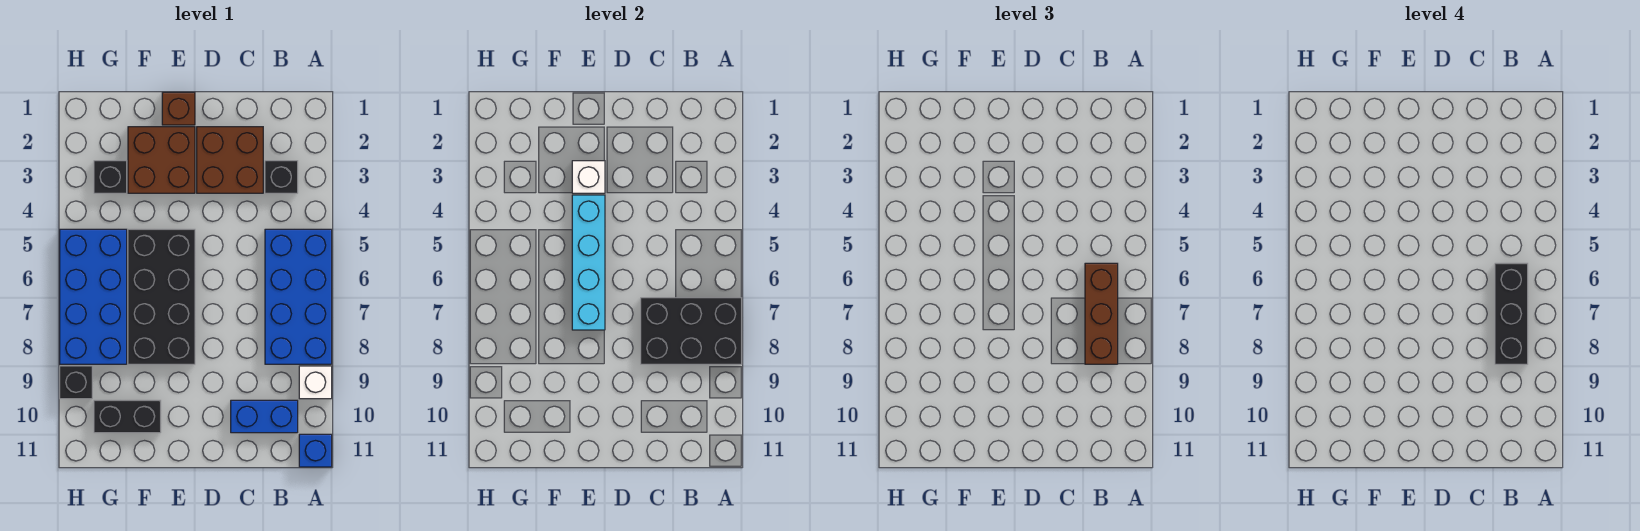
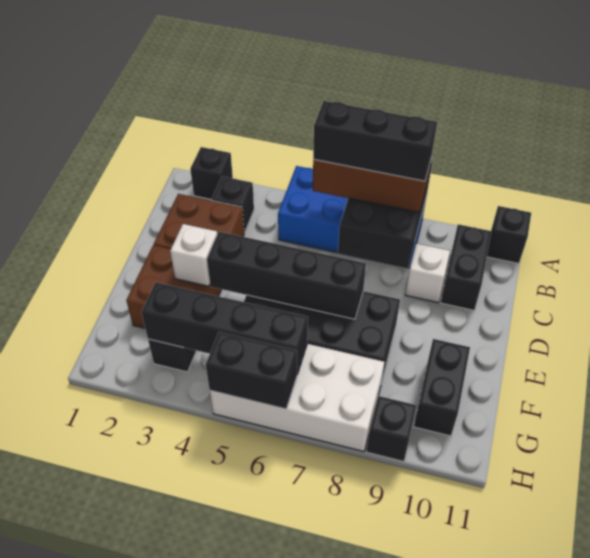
none -> black 1x1 brick [190,147,233,199]
white 1x1 brick [299,366,332,399] -> white 1x1 brick moved to [405,243,450,303]
blue 1x1 brick [299,434,332,467] -> black 1x1 brick [487,206,531,264]
blue 1x2 brick [231,400,298,433] -> black 1x2 brick [441,224,491,310]
brown 1x1 brick [162,92,195,125] -> none
cyan 1x4 brick [572,195,605,330] -> black 1x4 brick [207,232,366,319]
none -> black 1x4 brick [141,282,308,374]
blue 2x4 brick [60,229,127,364] -> white 2x4 brick [210,344,384,452]
none -> black 1x2 brick [206,332,297,409]

